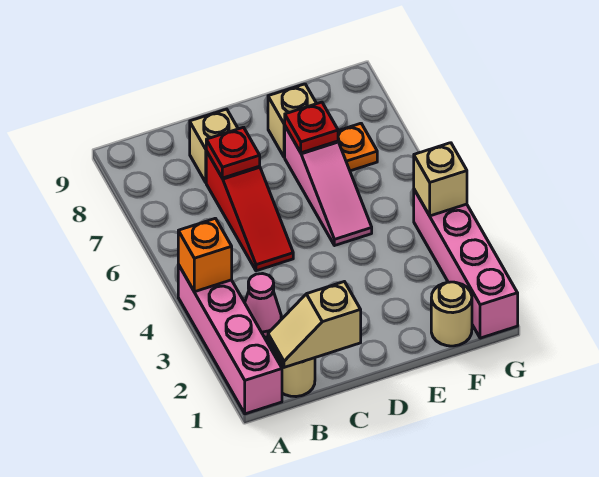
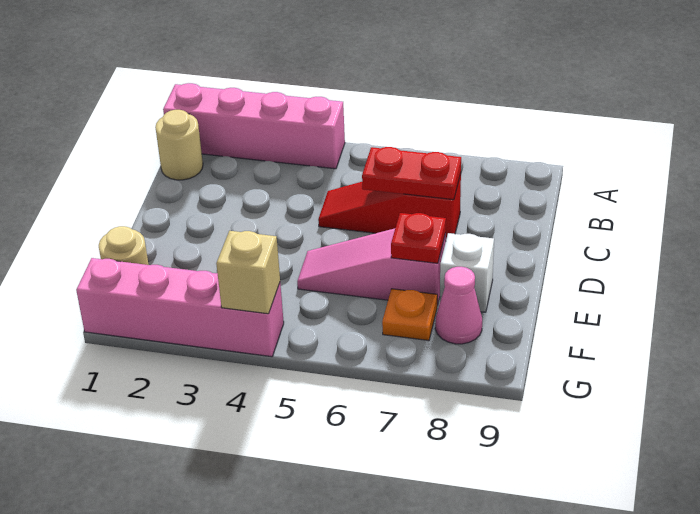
orange 1x1 brick [178,218,232,292] -> none
tan 1x2 slope [268,282,361,367] -> none
pink 1x1 cone [245,274,281,337] -> pink 1x1 cone moved to [435,267,482,344]
red 1x1 plate [206,127,260,178] -> red 1x2 plate [362,147,461,200]
tan 1x1 brick [190,109,238,182] -> none
tan 1x1 brick [268,84,317,157] -> white 1x1 brick [440,233,494,312]

